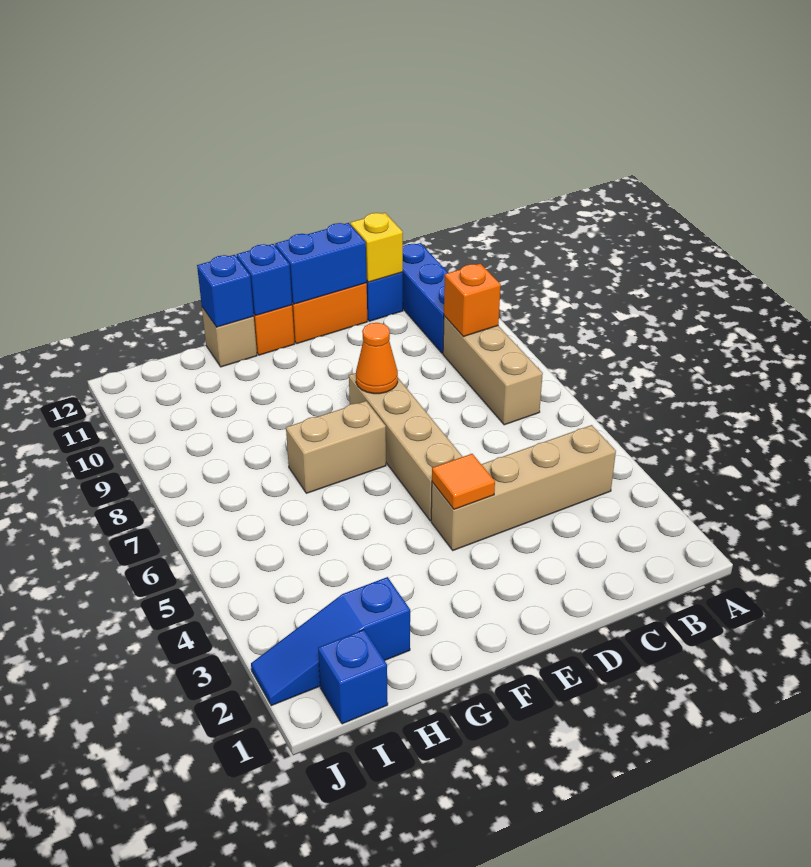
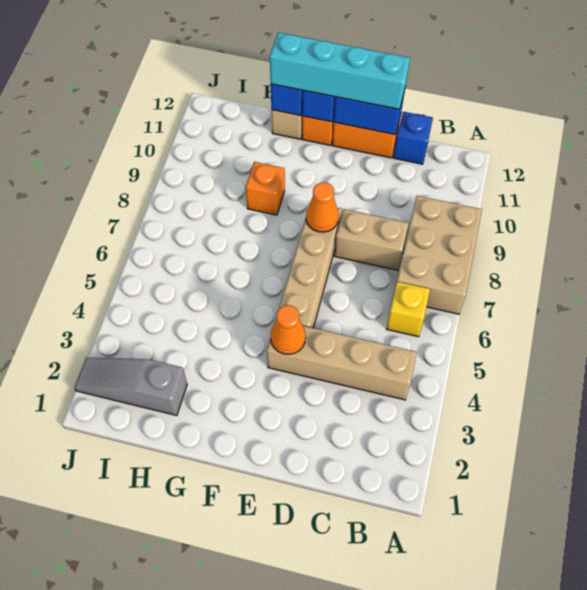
tan 1x3 brick [443,316,543,425] -> tan 2x3 brick [397,196,482,314]
orange 1x1 brick [444,264,501,337] -> orange 1x1 brick moved to [246,162,285,215]
blue 1x3 brick [403,243,449,354] -> none
yellow 1x1 brick [350,213,403,282] -> yellow 1x1 brick moved to [387,282,430,337]
none -> cyan 1x4 brick [270,33,410,109]
orange 1x1 tile [432,454,495,509] -> orange 1x1 cone [271,305,306,354]
tan 1x2 brick [286,401,386,493] -> tan 1x2 brick moved to [335,209,409,270]
blue 1x3 slope [251,577,410,706] -> grey 1x3 slope [74,357,187,416]
blue 1x1 brick [318,630,388,724] -> none

